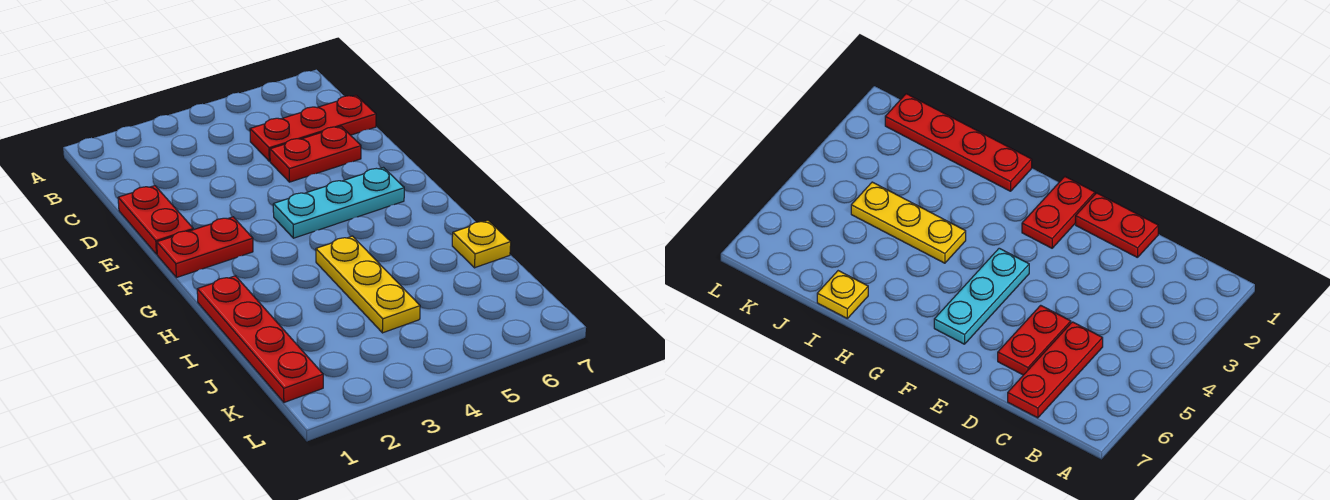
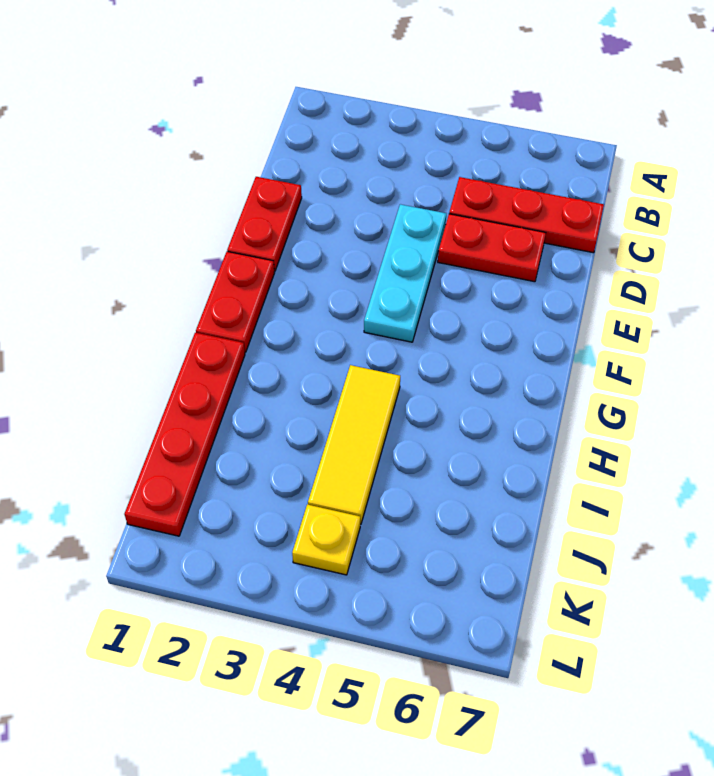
red 1x2 plate [157,217,253,278] -> red 1x2 plate turned to [196,252,274,352]
cyan 1x3 plate [273,168,404,238] -> cyan 1x3 plate turned to [364,204,446,342]
yellow 1x3 plate [316,236,420,333] -> yellow 1x3 tile [308,365,400,524]
yellow 1x1 plate [452,220,511,268] -> yellow 1x1 plate moved to [292,504,360,575]

